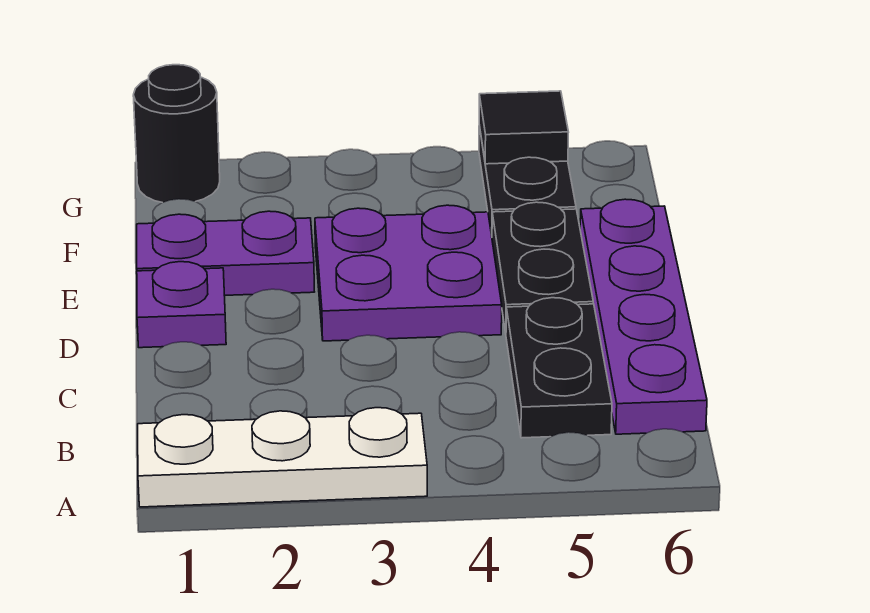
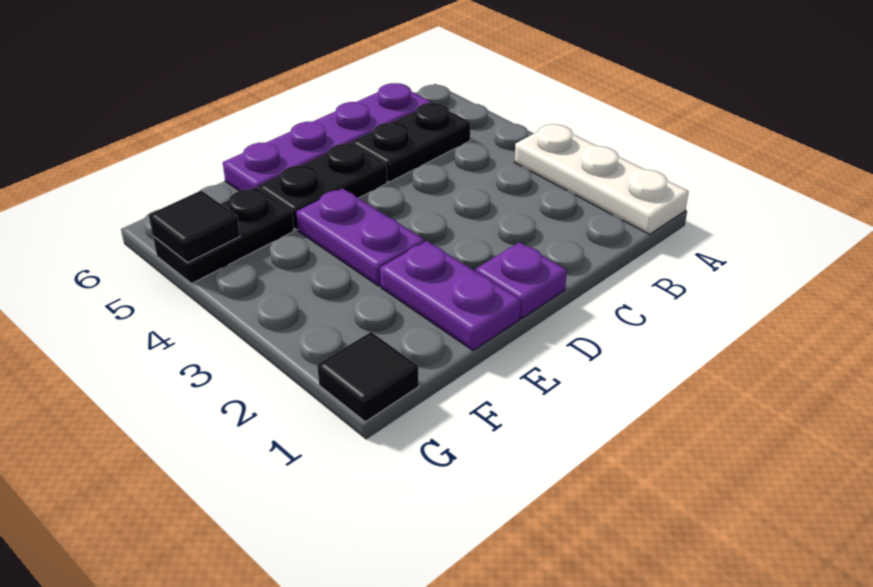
purple 2x2 plate [315,205,502,341] -> purple 1x2 plate [296,188,425,286]
black 1x1 round brick [133,65,220,203] -> black 1x1 tile [317,332,419,422]

